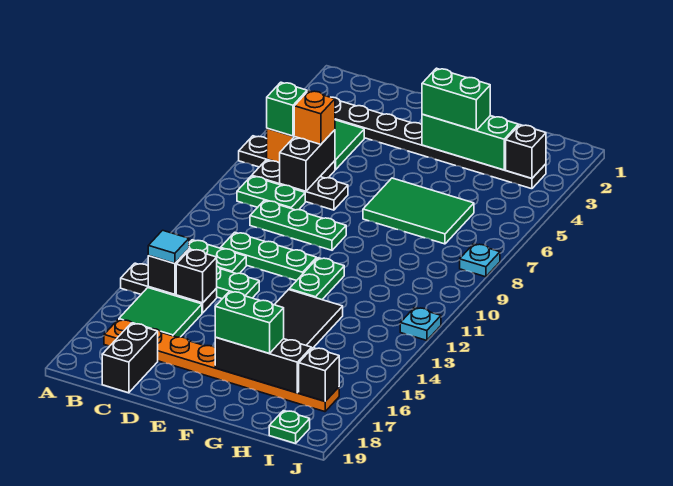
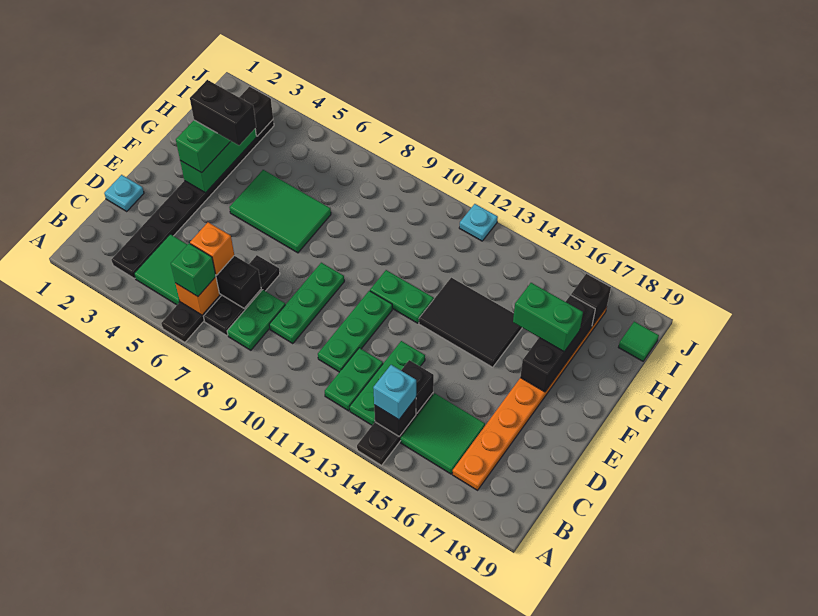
cyan 1x1 tile [148,230,189,263] -> cyan 1x1 brick [373,365,416,420]
black 1x2 brick [102,323,158,393] -> black 1x2 brick moved to [190,80,256,145]
green 2x3 tile [363,178,474,244] -> green 2x3 tile turned to [229,170,331,253]
green 1x2 brick [215,291,284,353] -> green 1x2 brick turned to [513,283,583,352]
green 1x1 plate [269,411,310,443] -> green 1x1 tile [618,322,659,361]
cyan 1x1 plate [460,244,500,277] -> cyan 1x1 plate moved to [104,175,144,211]

